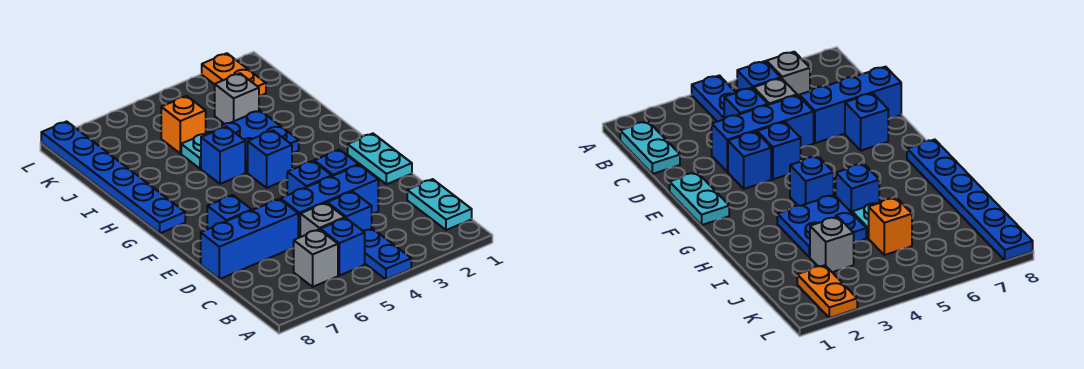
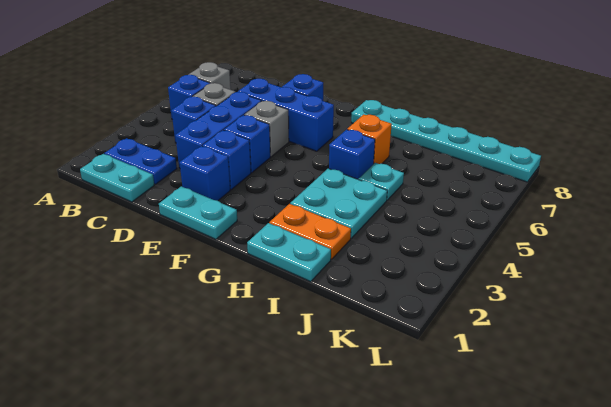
blue 1x2 plate [363,229,411,279] -> blue 1x2 plate moved to [105,138,177,184]
blue 1x3 brick [201,199,298,279] -> blue 1x3 brick turned to [238,79,334,151]
blue 1x1 brick [248,131,292,188] -> blue 1x1 brick moved to [180,146,230,201]
blue 1x6 plate [41,121,185,233] -> cyan 1x6 plate [351,100,541,182]
none -> cyan 1x2 plate [247,223,331,282]
blue 2x2 plate [208,110,299,172] -> cyan 2x2 plate [290,169,387,238]
grey 1x1 brick [215,73,259,124] -> grey 1x1 brick moved to [244,101,289,157]
orange 1x1 brick [161,96,206,153] -> orange 1x1 brick moved to [347,114,392,164]
orange 1x2 plate [202,53,266,96] -> orange 1x2 plate moved to [269,204,351,259]

